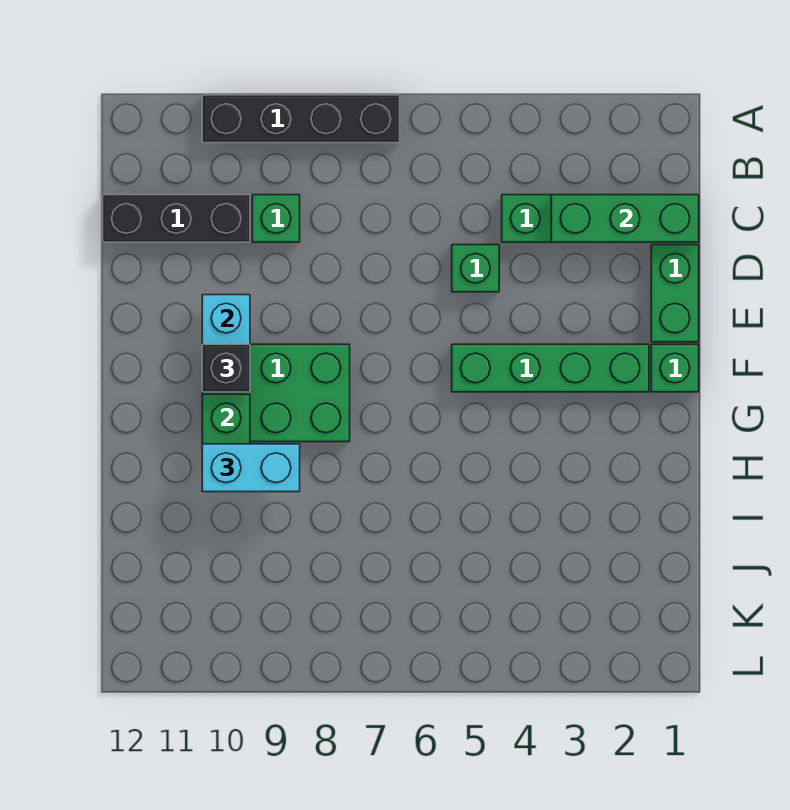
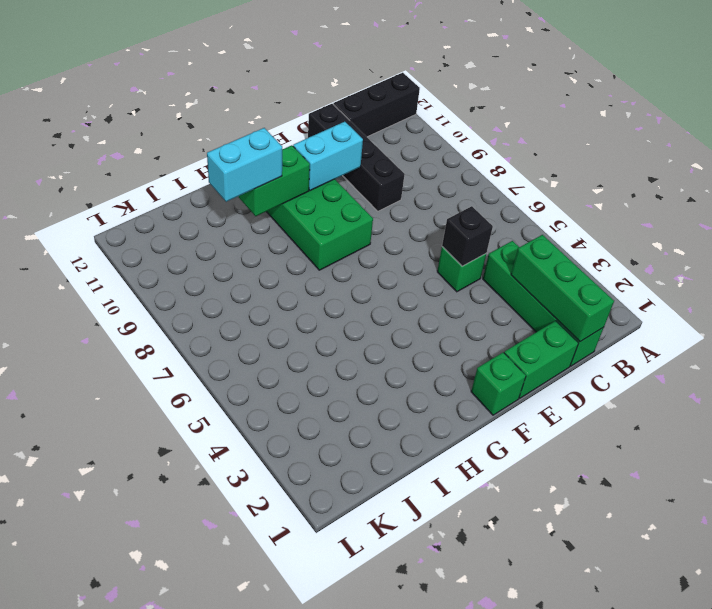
black 1x4 brick [202,95,400,143] -> black 1x4 brick moved to [308,104,405,211]
green 1x1 brick [252,195,300,242] -> none
black 1x3 brick [103,195,250,242] -> black 1x3 brick turned to [333,73,420,137]
green 1x4 brick [452,344,649,392] -> none
black 1x1 brick [202,344,250,392] -> black 1x1 brick moved to [442,206,493,266]
cyan 1x2 brick [202,444,300,492] -> cyan 1x2 brick turned to [207,128,282,202]

